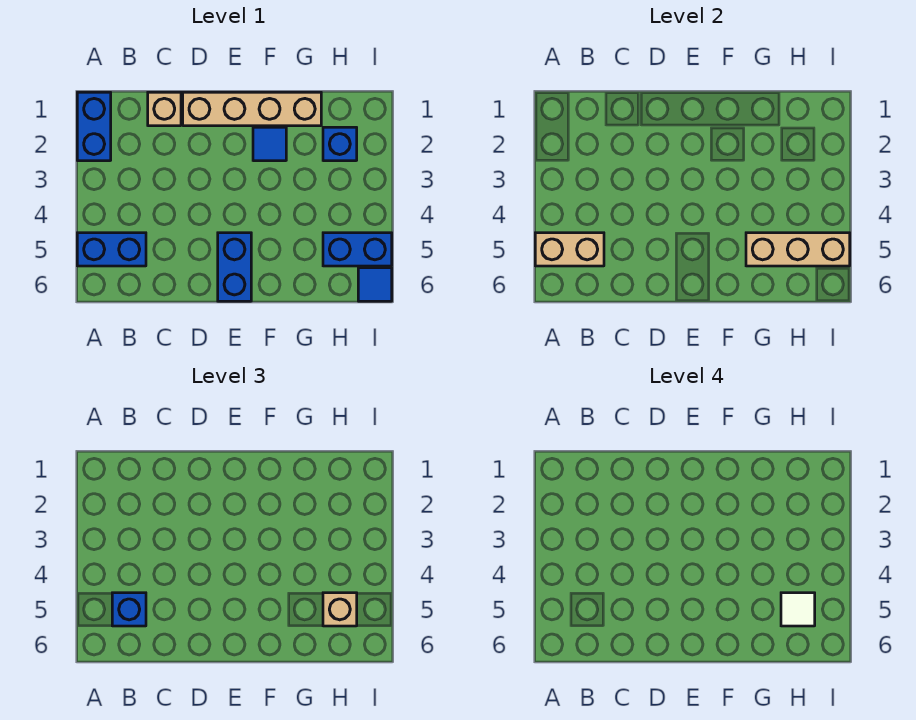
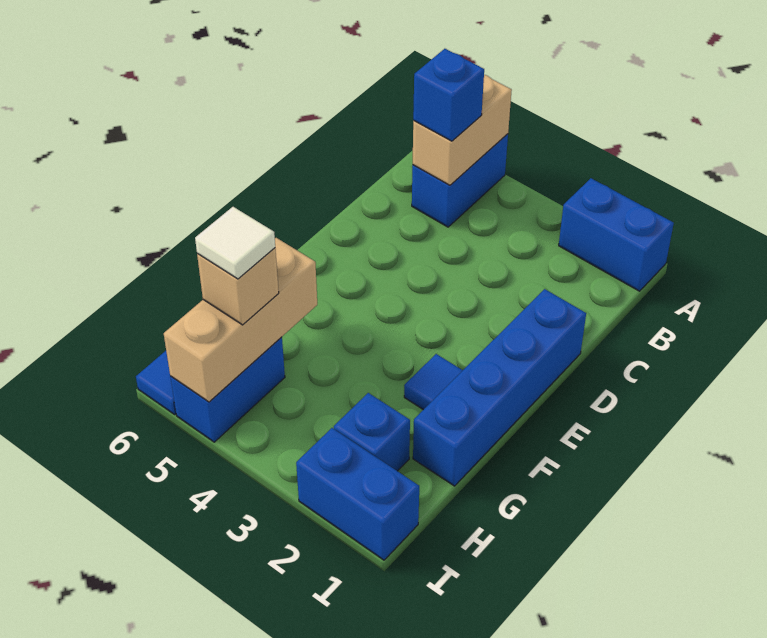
tan 1x1 brick [148,92,181,126] -> none
tan 1x4 brick [183,92,321,126] -> blue 1x4 brick [413,289,586,486]
blue 1x2 brick [218,233,251,301] -> blue 1x2 brick moved to [296,428,419,560]

